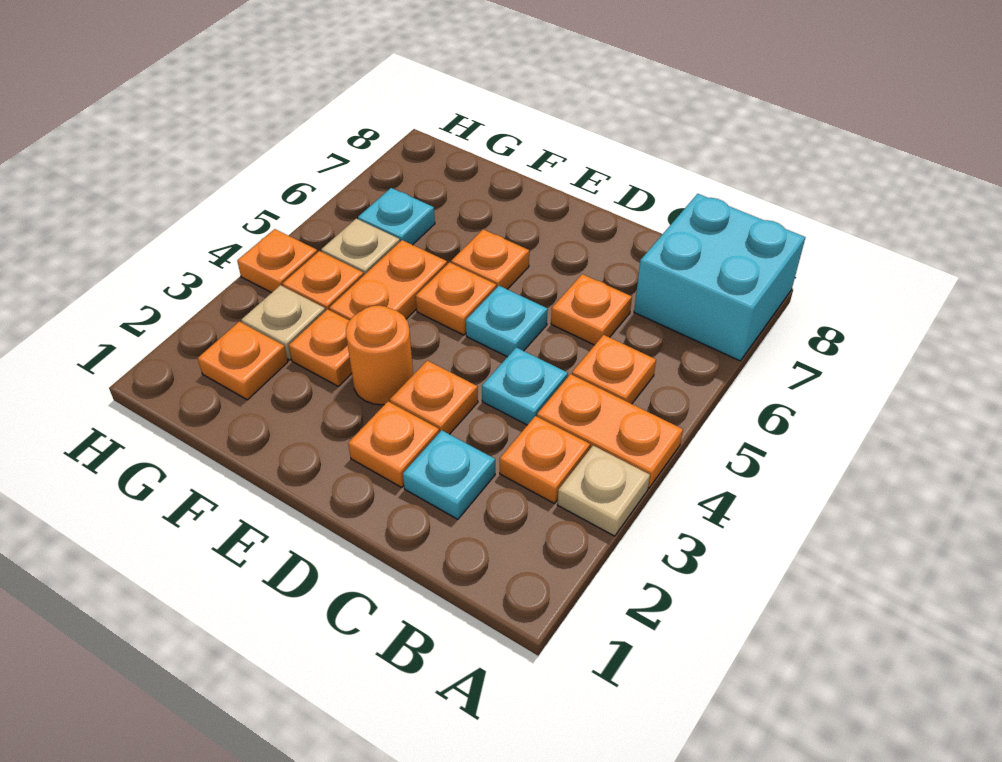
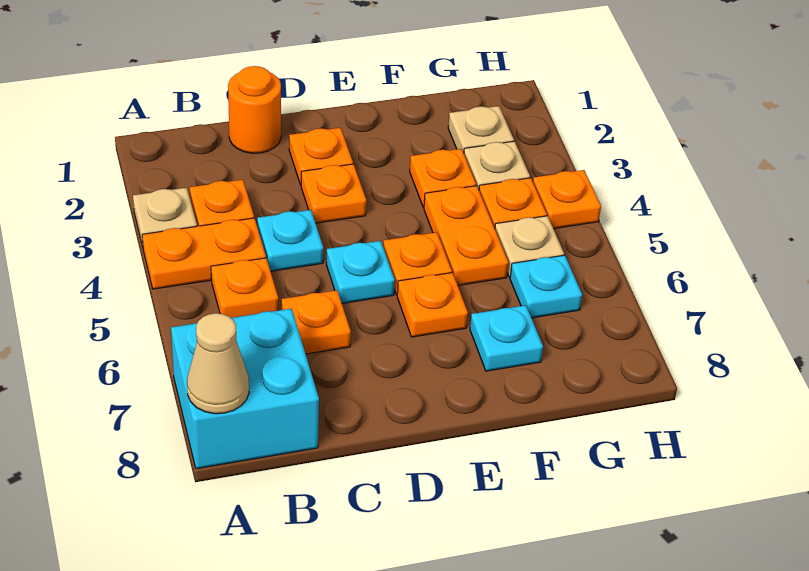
none -> tan 1x1 cone [187,313,249,414]
cyan 1x1 plate [403,430,495,519] -> cyan 1x1 plate moved to [470,305,543,371]
orange 1x1 round brick [346,305,413,405] -> orange 1x1 round brick moved to [228,66,281,153]
orange 1x1 plate [198,322,288,400] -> tan 1x1 plate [448,106,514,153]

